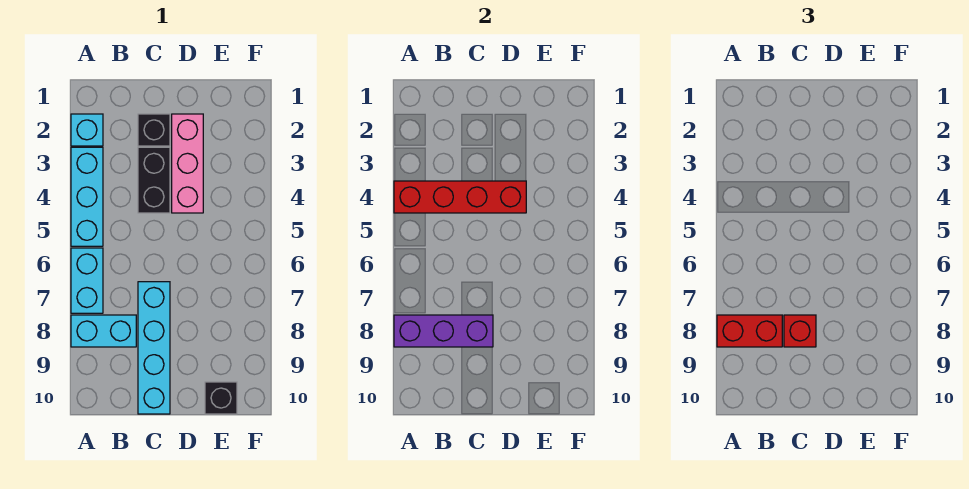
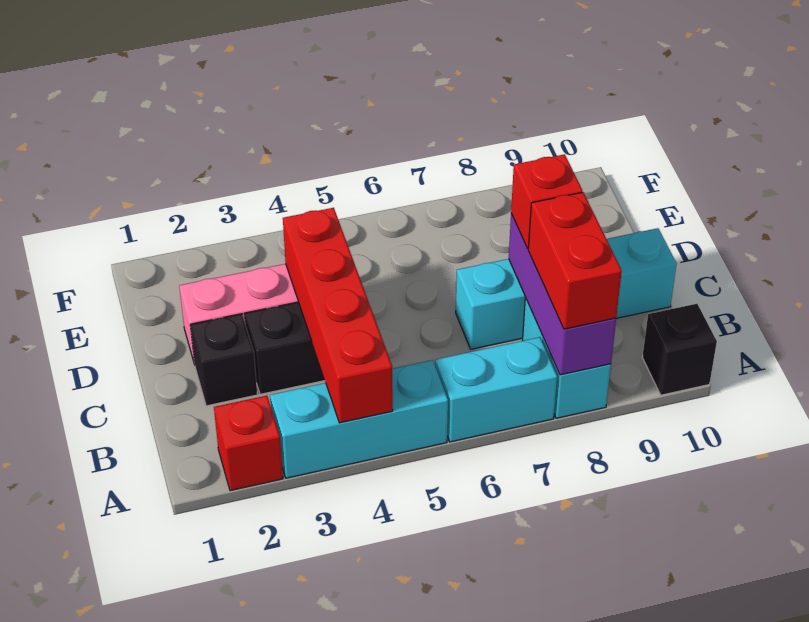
cyan 1x1 brick [71,114,103,146] -> red 1x1 brick [214,395,283,491]
black 1x1 brick [205,382,237,414] -> black 1x1 brick moved to [642,304,717,395]

